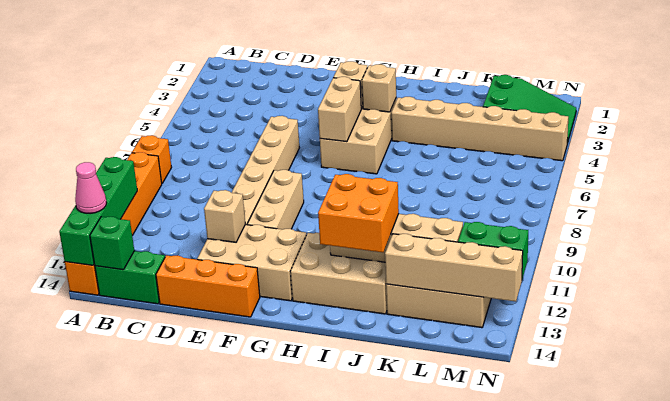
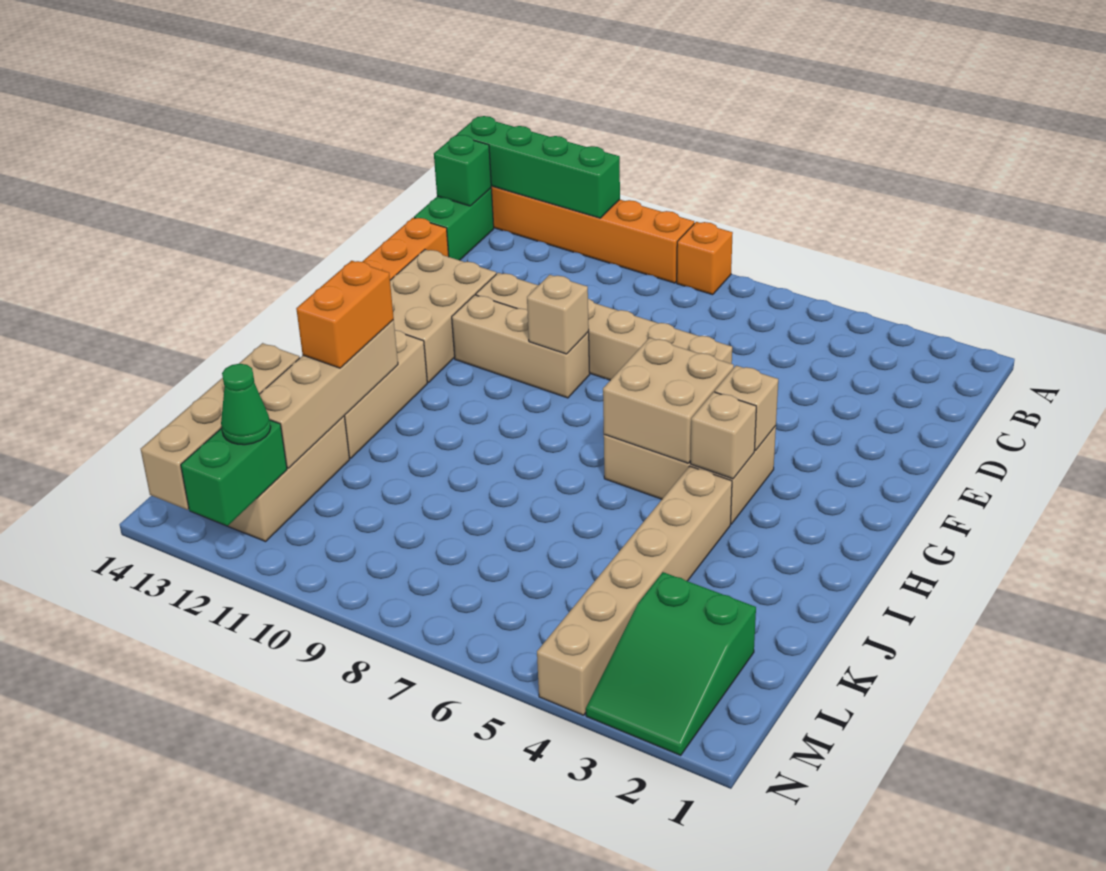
pink 1x1 cone [75,162,107,214] -> none
tan 1x1 brick [204,190,245,242] -> tan 1x1 brick moved to [527,275,589,354]
tan 1x2 brick [318,77,361,142] -> tan 2x2 brick [603,338,734,463]
orange 2x2 brick [318,174,399,252] -> orange 1x2 brick [296,261,394,368]
none -> green 1x1 cone [221,364,271,445]

